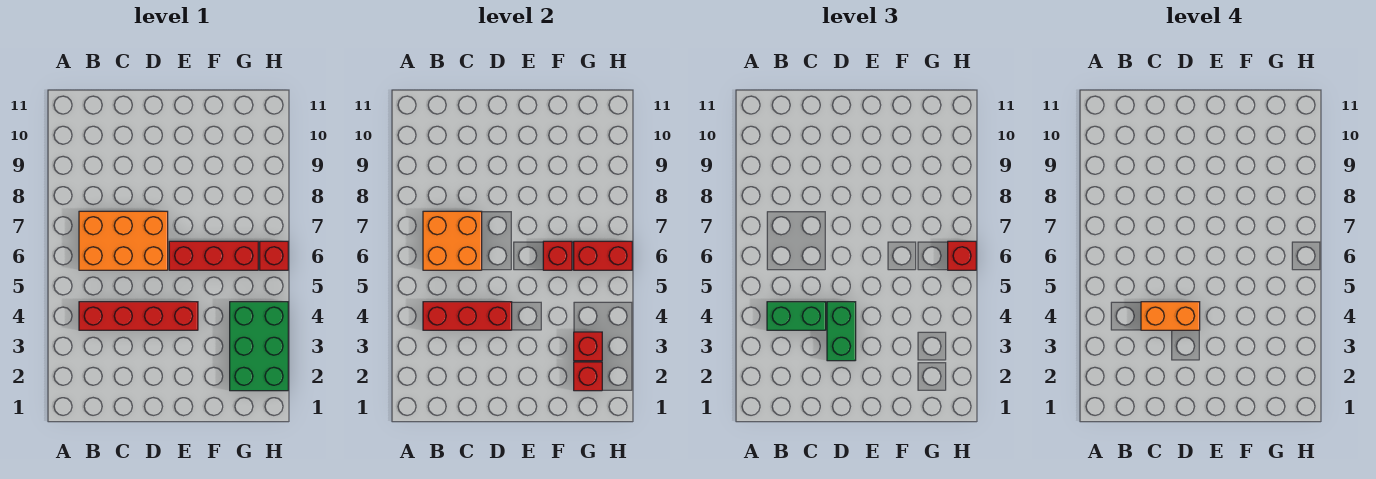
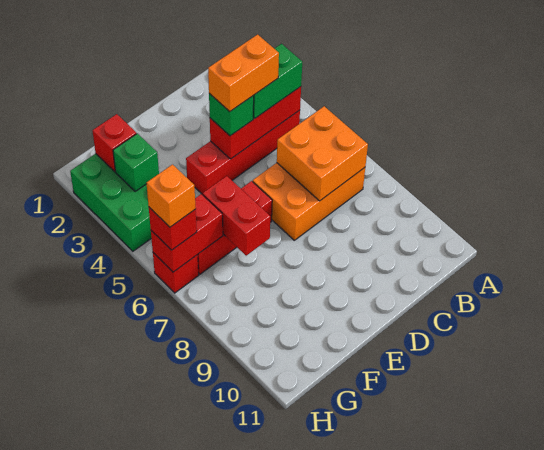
green 1x2 brick [827,302,856,361] -> green 1x1 brick [209,94,254,136]
red 1x1 brick [543,241,572,270] -> red 1x2 brick [203,176,270,256]
red 1x1 brick [574,332,602,361] -> green 1x1 brick [113,134,159,191]
none -> orange 1x1 brick [146,165,196,227]

